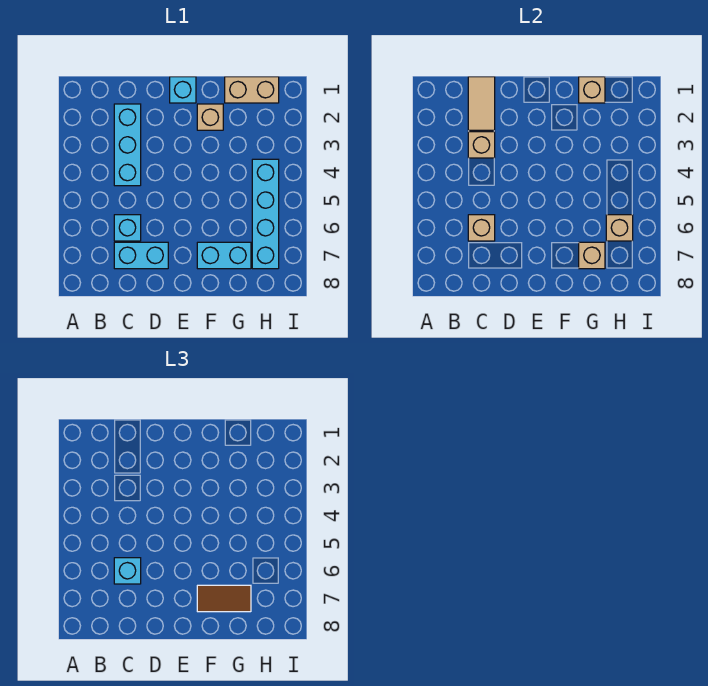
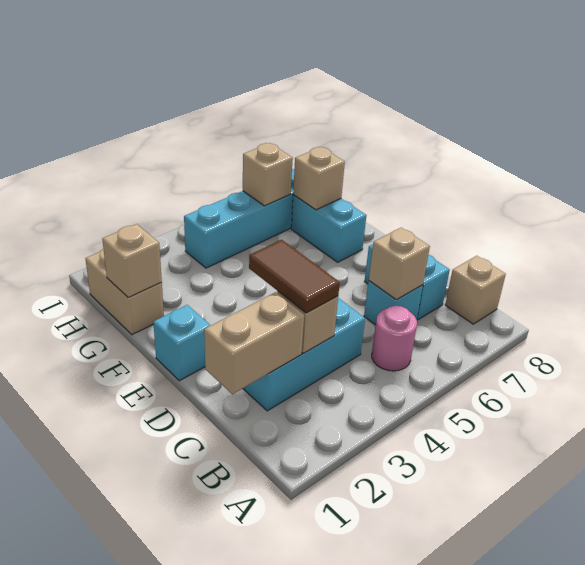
none -> pink 1x1 round brick [372,306,417,371]
tan 1x2 tile [468,77,495,130] -> tan 1x2 brick [204,292,304,394]
cyan 1x1 brick [114,558,141,584] -> none
tan 1x1 brick [197,104,223,130] -> tan 1x1 brick moved to [445,256,506,324]
brown 1x2 tile [197,585,251,612] -> brown 1x2 tile moved to [249,240,340,313]

